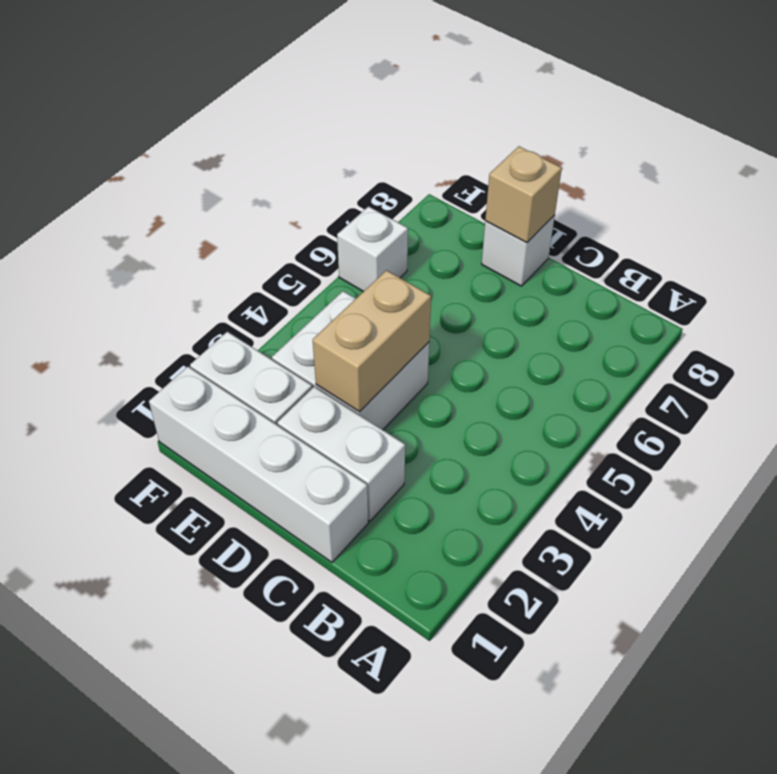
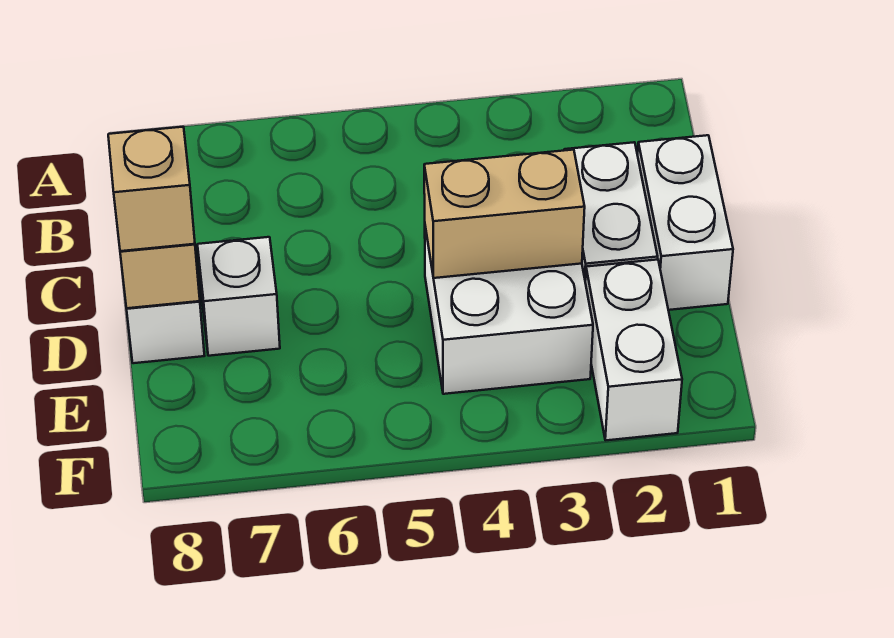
white 1x4 brick [149,367,368,562] -> white 1x2 brick [638,135,733,310]
none -> tan 1x1 brick [108,127,195,251]
white 1x1 brick [337,206,408,292] -> white 1x1 brick moved to [197,237,280,356]

